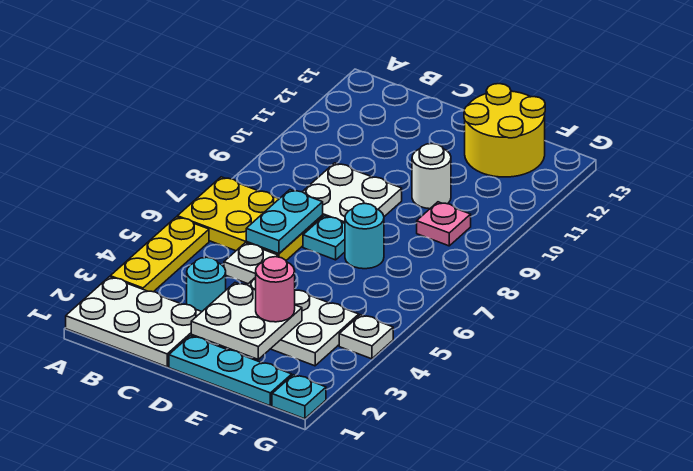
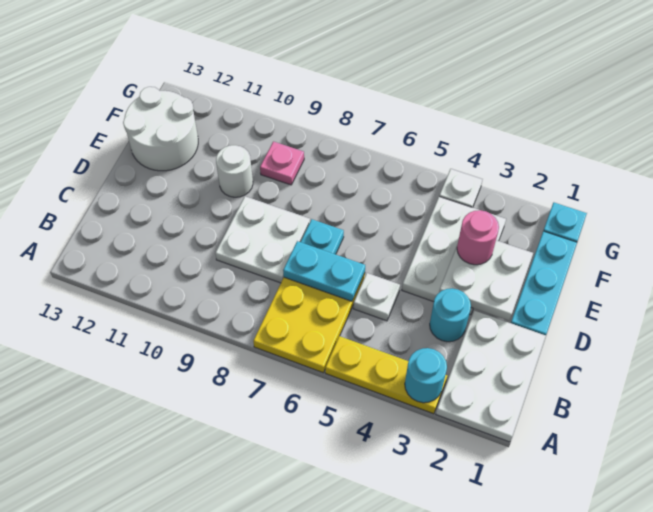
cyan 1x1 round brick [345,204,384,269] -> cyan 1x1 round brick moved to [405,348,447,403]
yellow 2x2 round brick [464,84,545,177] -> white 2x2 round brick [123,87,198,171]

